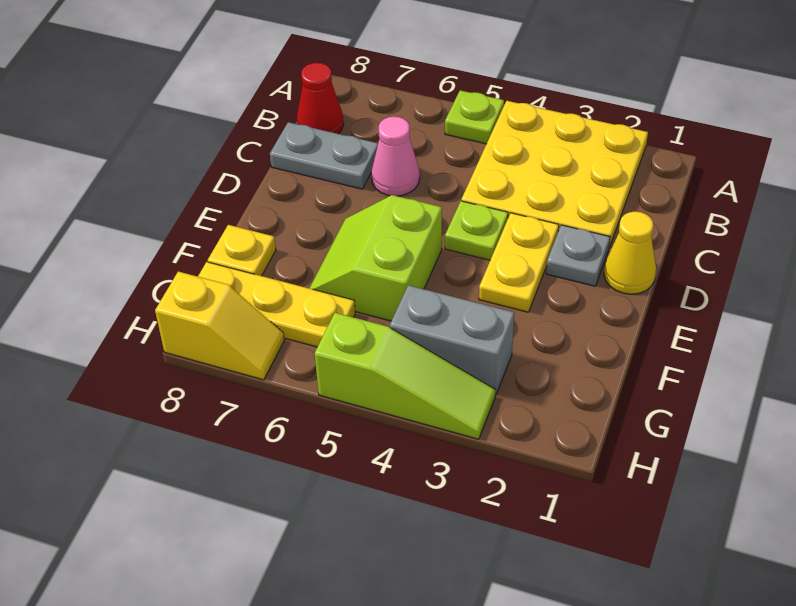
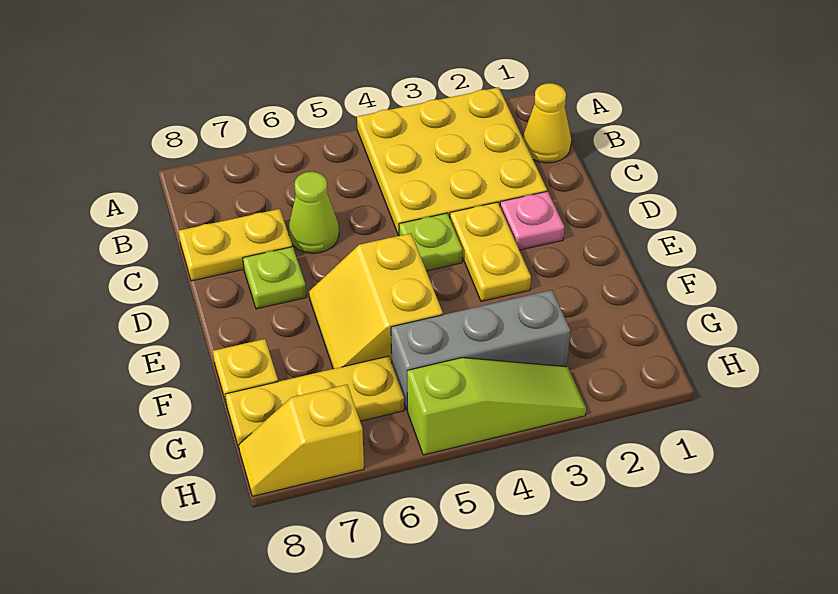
lime 1x1 plate [445,90,504,144] -> lime 1x1 plate moved to [243,247,306,309]
red 1x1 cone [297,63,344,134] -> none
pink 1x1 cone [371,117,420,196] -> lime 1x1 cone [288,172,339,253]
grey 1x2 plate [270,122,378,189] -> yellow 1x2 plate [179,209,292,281]
yellow 1x1 cone [604,212,656,294] -> yellow 1x1 cone moved to [523,83,571,163]
grey 1x1 plate [546,225,610,286] -> pink 1x1 plate [500,191,564,250]
lime 2x2 slope [309,195,442,321] -> yellow 2x2 slope [309,233,443,369]
grey 1x2 brick [390,285,514,395] -> grey 1x3 brick [391,290,570,409]
yellow 1x2 slope [155,272,284,380] -> yellow 1x2 slope turned to [239,385,364,496]

